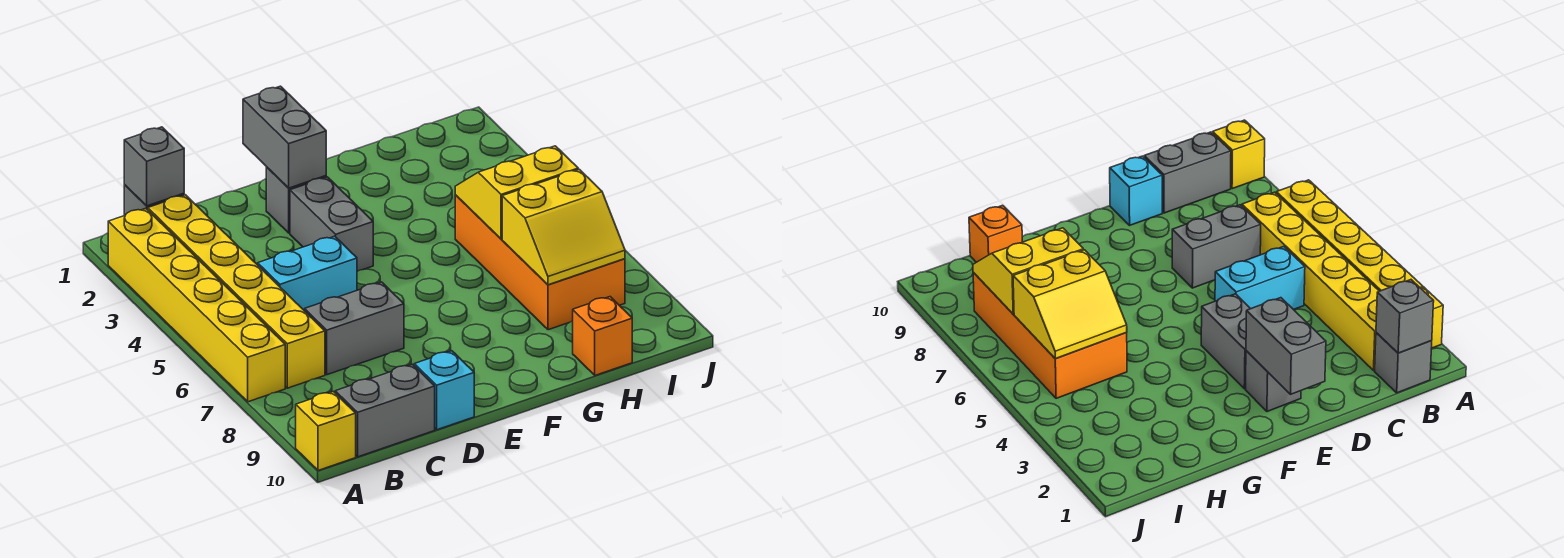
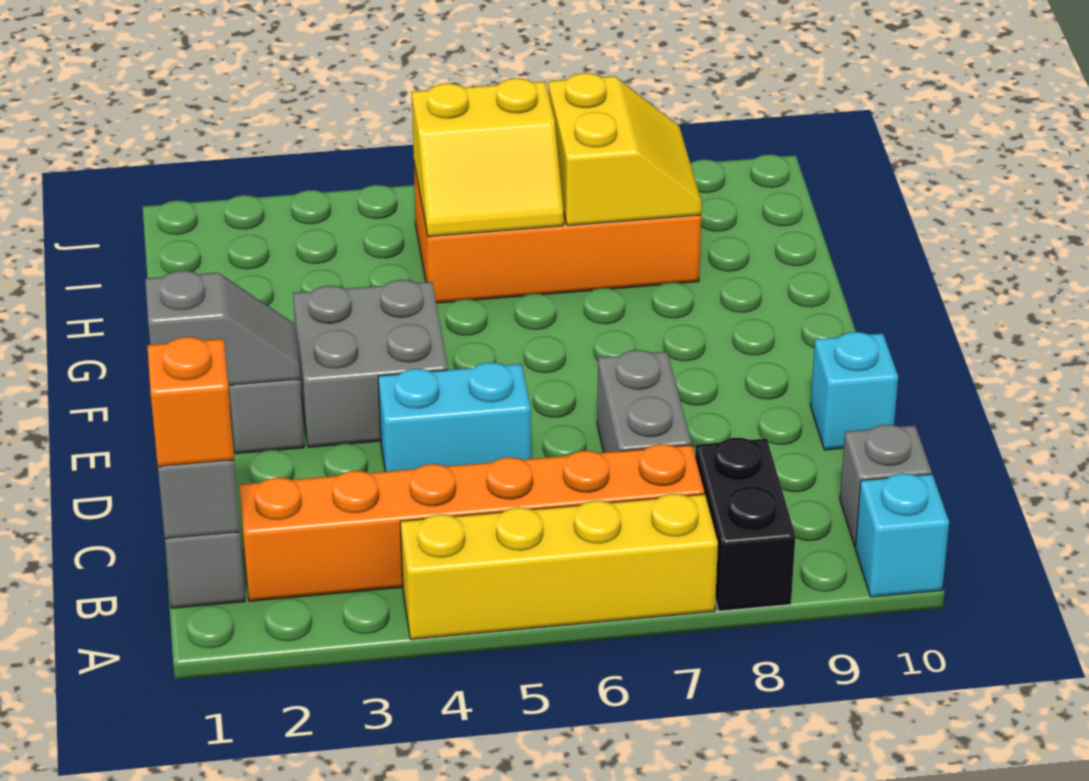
yellow 1x6 brick [108,208,285,402] -> yellow 1x4 brick [400,494,718,640]
none -> black 1x2 brick [695,438,795,611]
yellow 1x1 brick [296,392,356,470] -> cyan 1x1 brick [855,473,949,597]
yellow 1x6 brick [148,195,325,388] -> orange 1x6 brick [239,444,704,601]
grey 1x2 brick [335,364,435,457] -> grey 1x1 brick [840,425,932,546]
cyan 1x2 brick [258,236,357,311] -> cyan 1x2 brick turned to [378,362,531,472]
grey 1x2 brick [243,86,326,188] -> grey 1x2 slope [145,271,300,385]
grey 1x2 brick [290,177,373,271] -> grey 2x2 brick [293,280,448,447]
yellow 2x2 slope [455,146,578,239] -> yellow 2x2 slope turned to [412,78,564,237]
orange 1x1 brick [573,297,632,375] -> orange 1x1 brick moved to [147,337,234,467]

